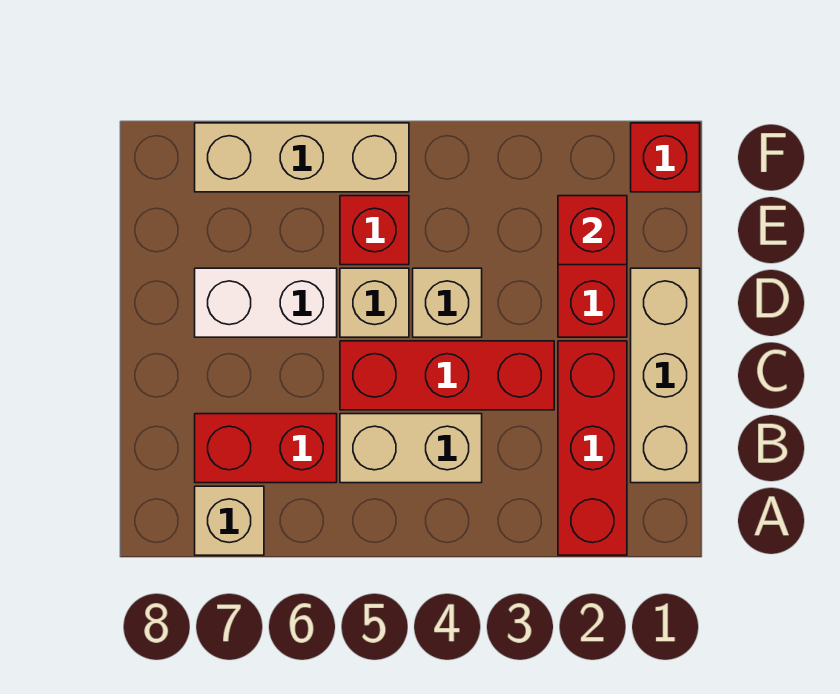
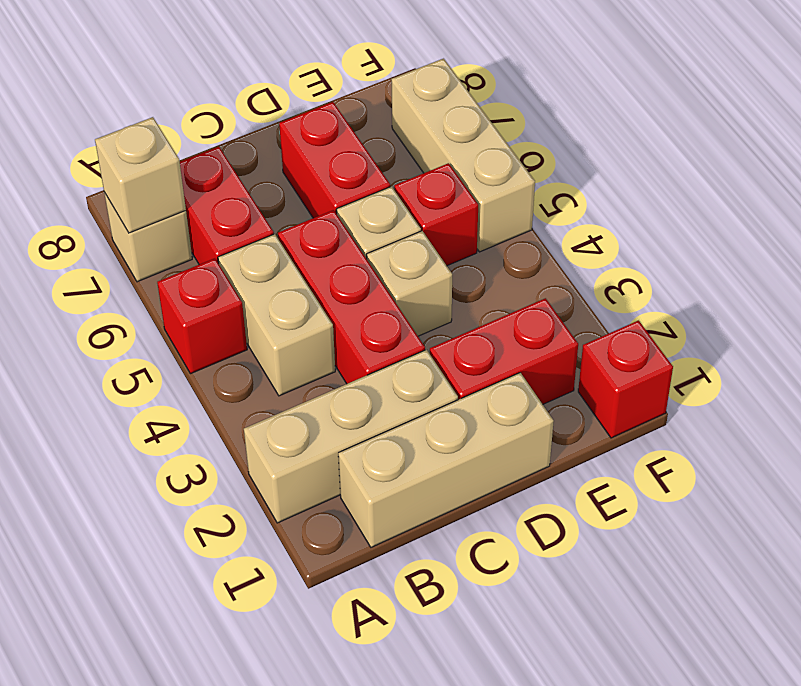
red 1x3 brick [558,341,627,555] -> tan 1x3 brick [244,350,458,523]
none -> tan 1x1 brick [95,117,186,233]
white 1x2 brick [195,268,337,337] -> red 1x2 brick [279,102,390,218]
red 1x1 brick [558,196,627,265] -> red 1x1 brick moved to [157,258,247,374]

